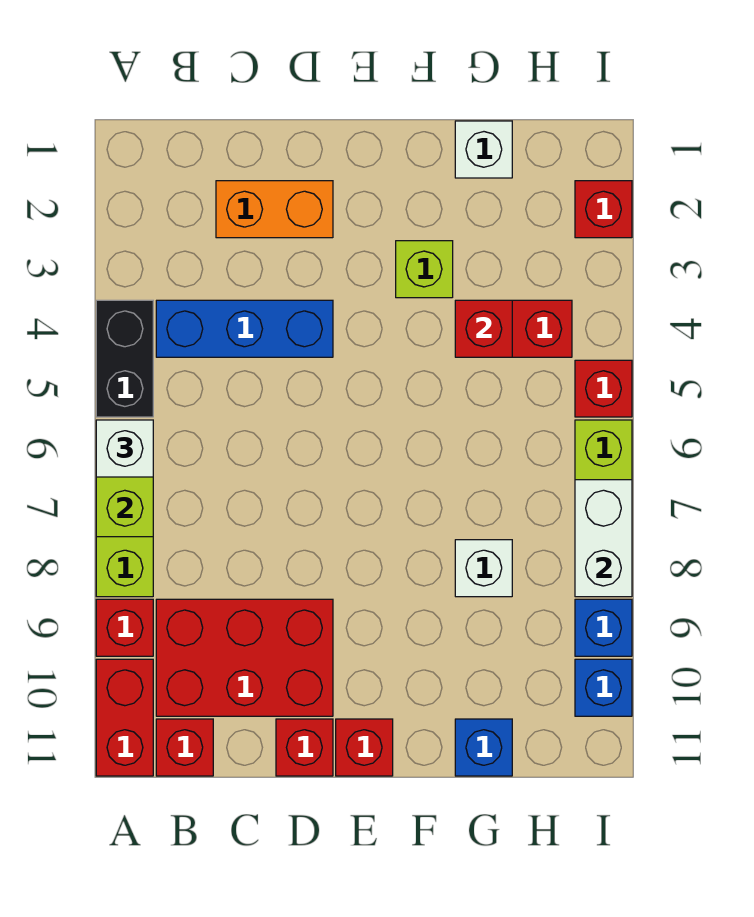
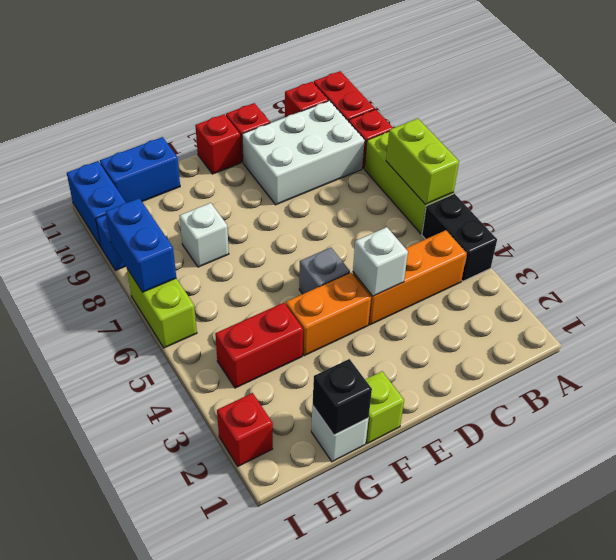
white 1x1 brick [96,420,153,477] -> white 1x1 brick moved to [353,227,408,296]
blue 1x3 brick [156,300,333,357] -> orange 1x3 brick [353,230,467,325]
red 2x3 brick [156,599,333,716] -> white 2x3 brick [242,101,365,205]
orange 1x2 brick [216,181,333,238] -> orange 1x2 brick moved to [286,273,371,356]
none -> grey 1x1 brick [299,248,350,294]
lime 1x1 brick [396,241,453,298] -> lime 1x1 brick moved to [365,371,404,443]
none -> black 1x1 brick [313,359,372,435]
red 1x1 brick [455,300,512,357] -> none
blue 1x1 brick [455,719,512,776] -> blue 1x2 brick [100,137,180,203]
red 1x1 brick [575,360,632,417] -> none
white 1x2 brick [575,480,632,597] -> blue 1x2 brick [105,198,176,292]
blue 1x1 brick [575,659,632,716] -> blue 1x2 brick [67,161,126,246]

